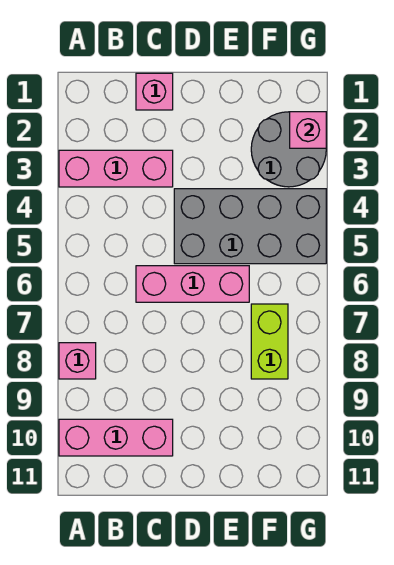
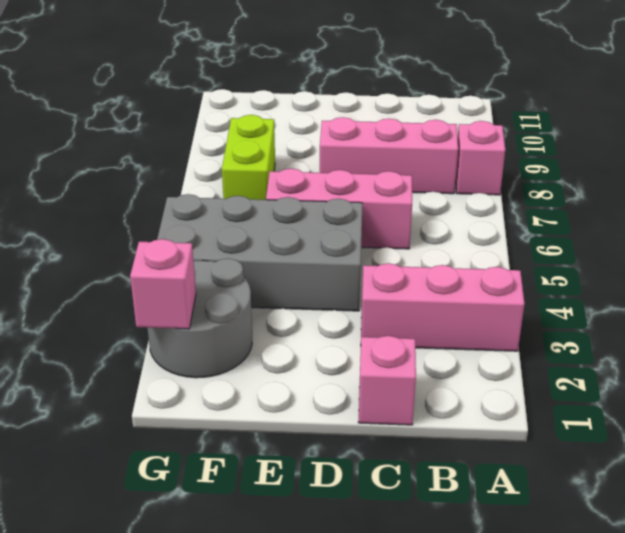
pink 1x3 brick [59,419,173,456] -> pink 1x3 brick moved to [320,117,458,194]

